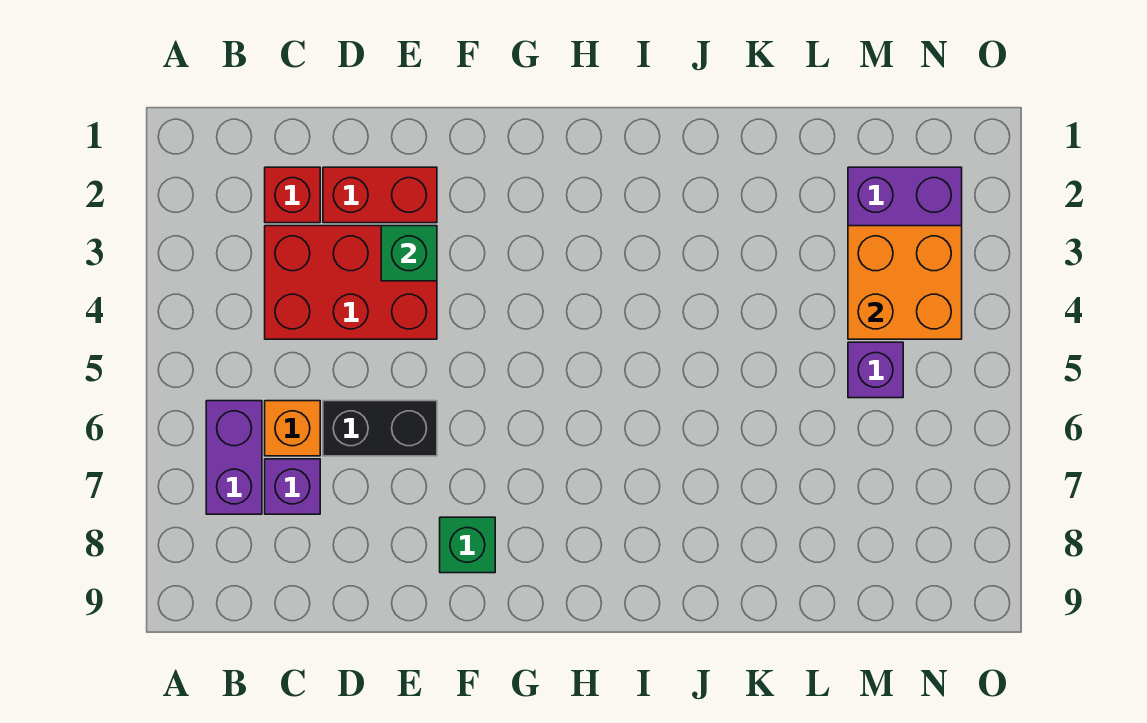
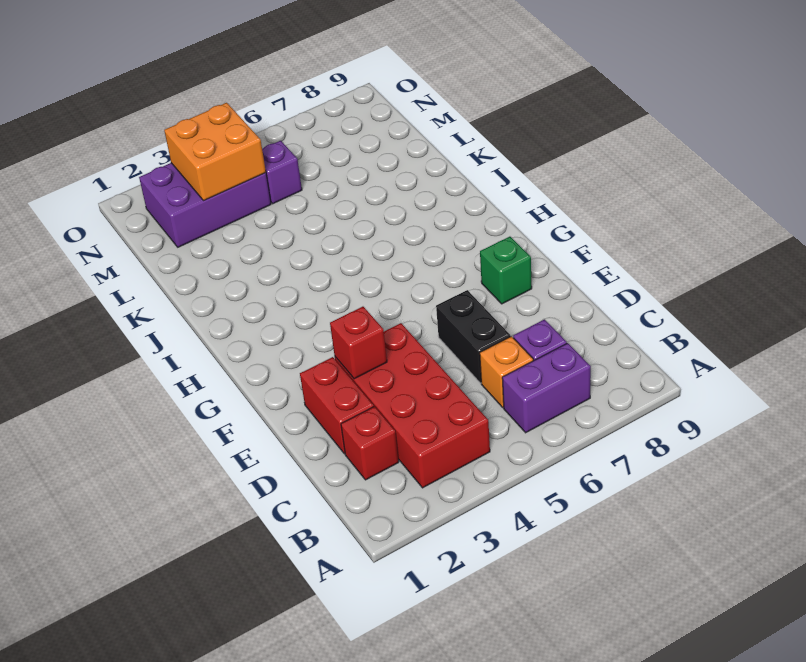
red 2x3 brick [265,226,437,339] -> red 2x4 brick [335,323,490,488]
green 1x1 brick [381,226,437,281] -> red 1x1 brick [330,307,387,379]

